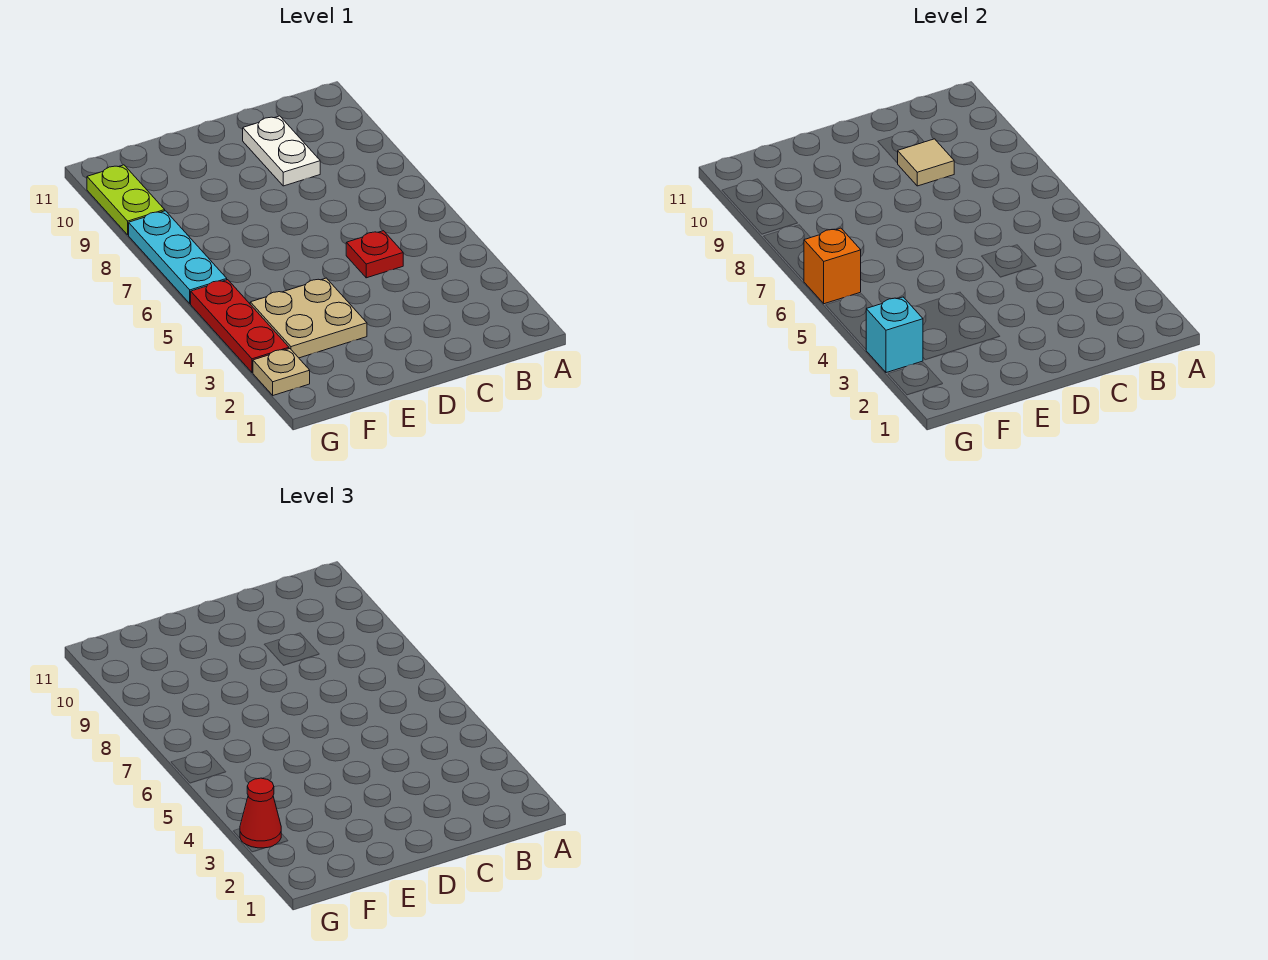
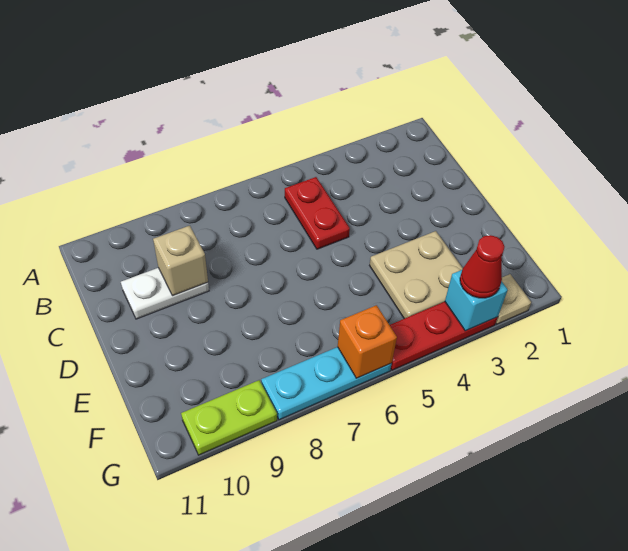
red 1x1 plate [346,231,403,278] -> red 1x2 plate [285,177,350,249]
tan 1x1 tile [898,139,954,186] -> tan 1x1 brick [153,226,208,296]

